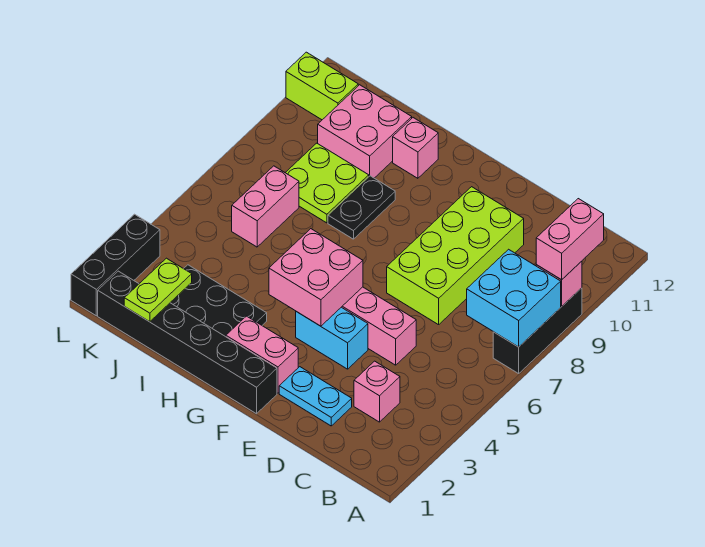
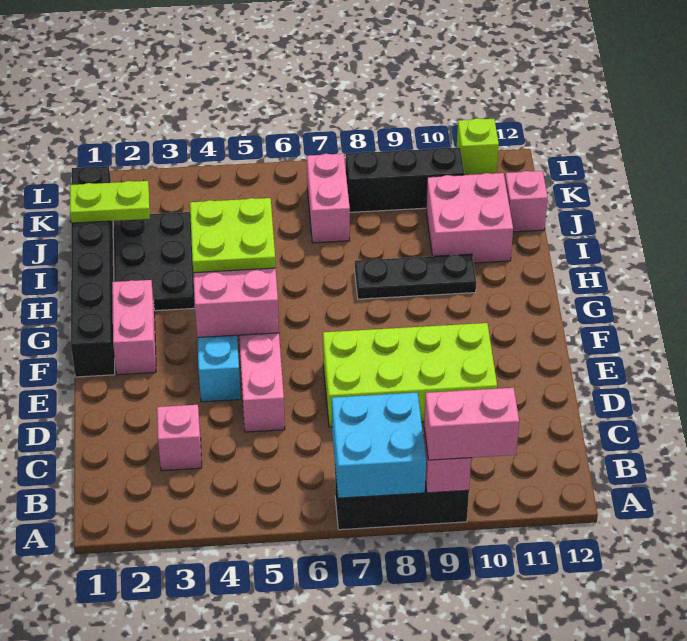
cyan 1x2 plate [279,367,352,426] -> none
black 1x2 plate [328,176,395,239] -> black 1x3 plate [355,254,476,299]
pink 1x1 brick [393,118,438,178] -> pink 1x1 brick moved to [505,171,548,232]
lime 2x2 plate [285,143,369,223] -> lime 2x2 plate moved to [190,198,276,273]
pink 1x2 brick [232,166,299,247] -> pink 1x2 brick turned to [307,154,350,243]
lime 1x2 brick [286,52,358,120] -> lime 1x1 brick [457,118,499,175]
black 1x3 brick [71,214,160,316] -> black 1x3 brick moved to [346,147,464,212]

